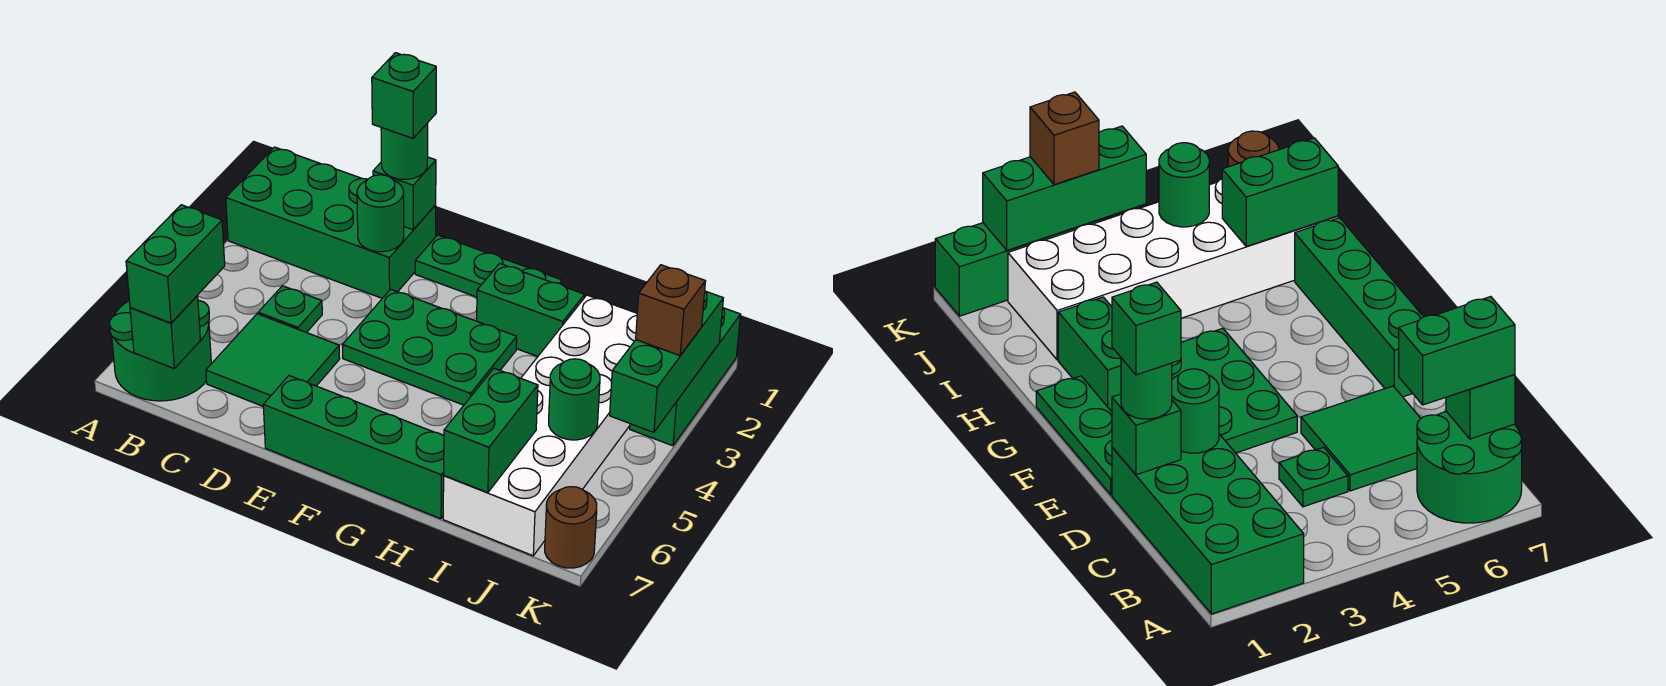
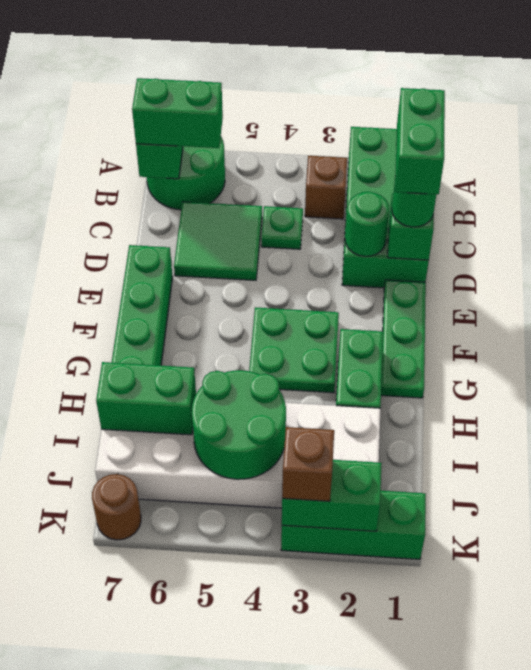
none -> brown 1x1 brick [305,156,347,219]
green 1x1 brick [372,53,436,138] -> green 1x2 brick [395,88,445,194]
green 2x3 plate [342,289,517,405] -> green 2x2 plate [249,307,339,393]
green 1x1 round brick [549,359,600,440] -> green 2x2 round brick [192,370,286,479]
green 1x3 brick [610,291,723,432] -> green 1x2 brick [282,460,381,531]

